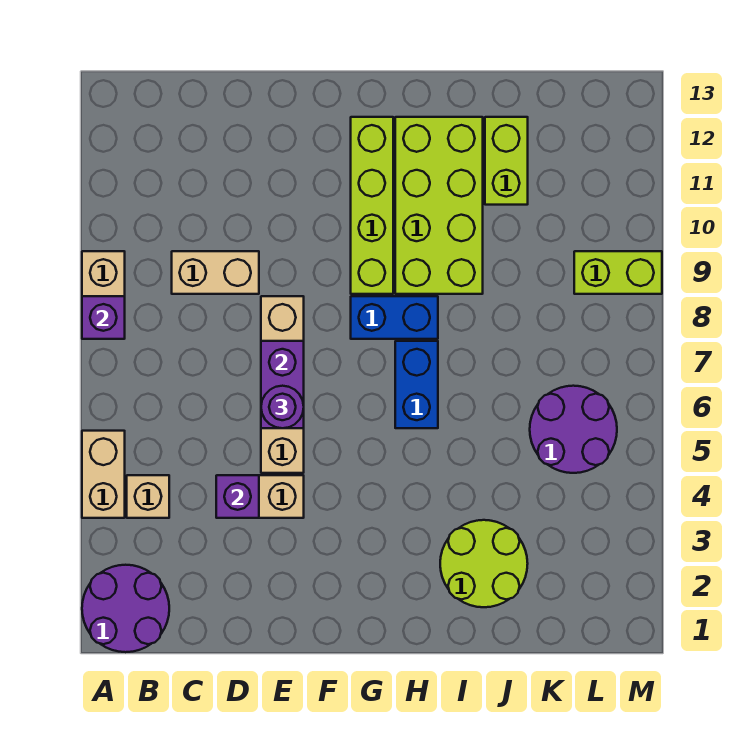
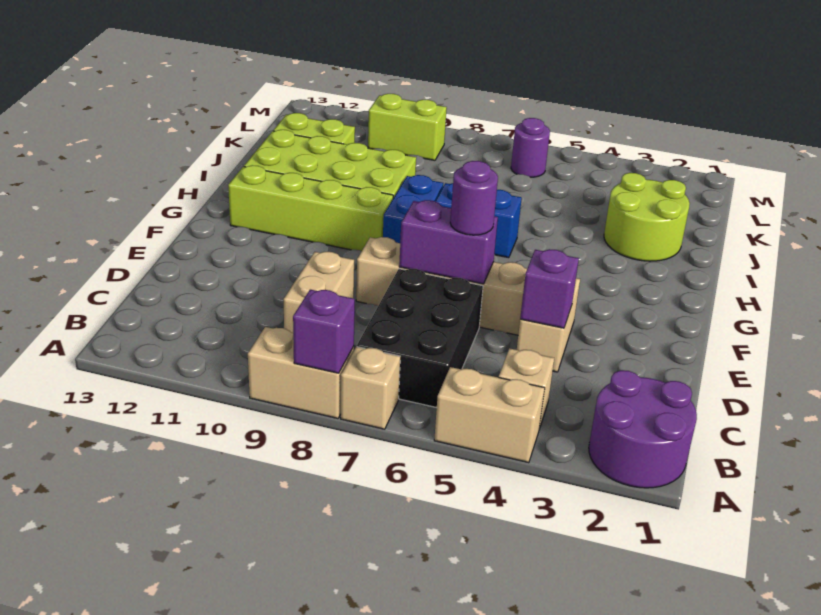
none -> tan 1x1 brick [341,347,400,429]
none -> black 2x3 brick [357,269,483,408]
purple 2x2 round brick [530,386,617,473] -> purple 1x1 round brick [511,118,550,177]
lime 1x2 brick [574,251,662,294] -> lime 1x2 brick turned to [368,94,447,160]

